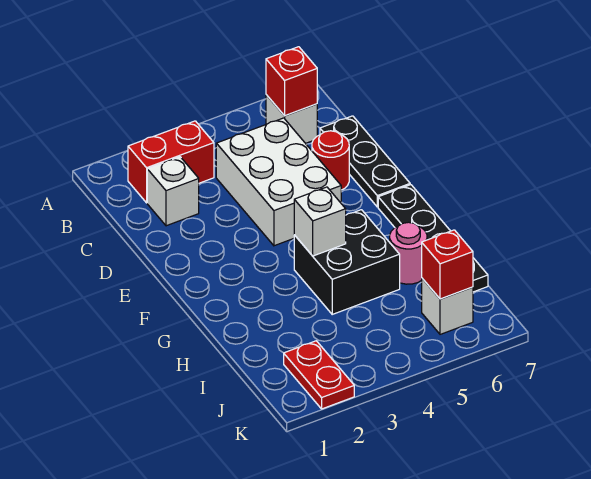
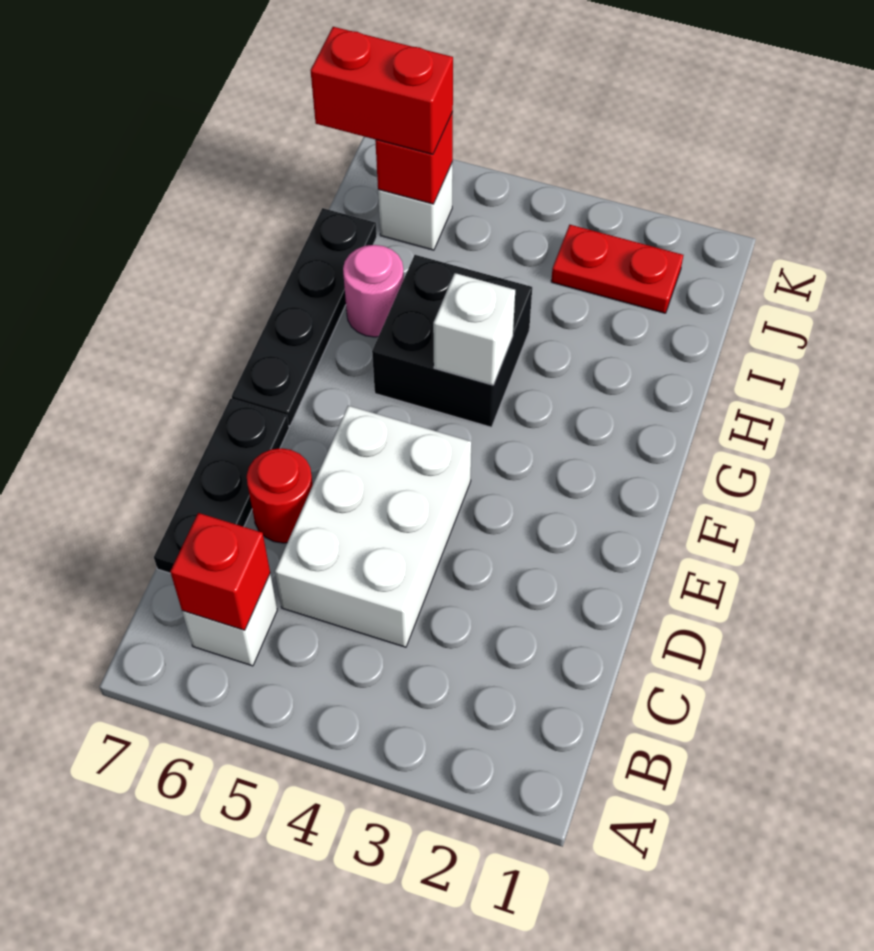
red 1x2 brick [128,121,214,203] -> red 1x2 brick moved to [310,27,453,154]
white 1x1 brick [147,157,199,226] -> none
red 1x2 plate [284,341,354,409] -> red 1x2 plate turned to [551,225,683,313]

